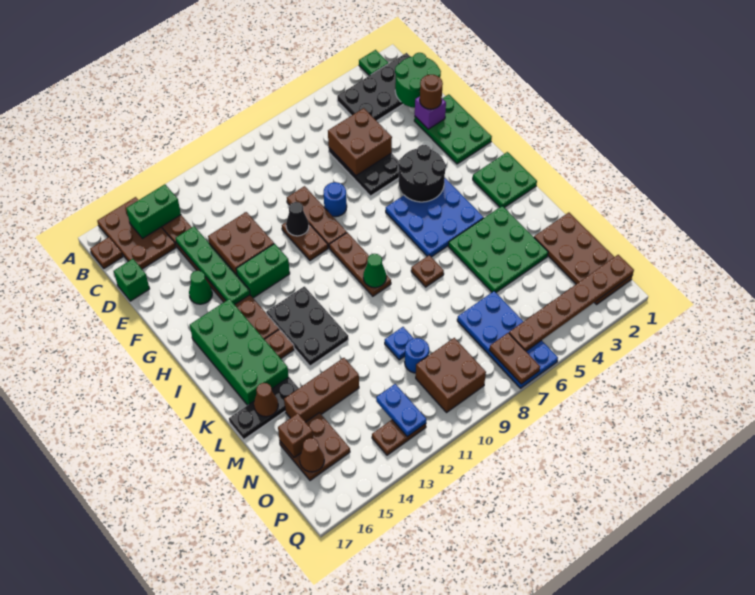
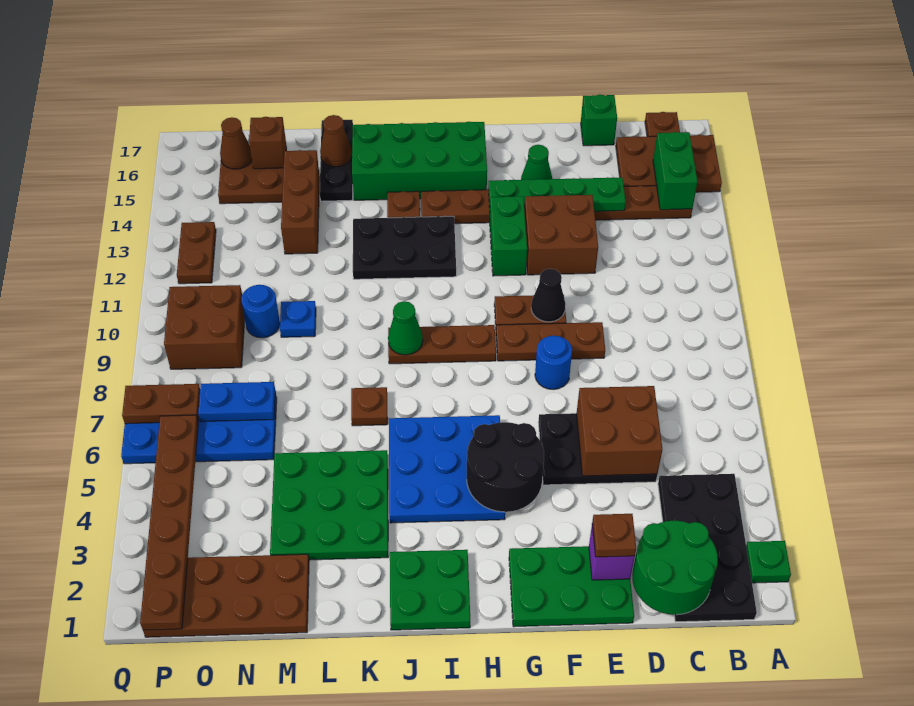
brown 1x1 round brick [420,75,443,109] -> brown 1x1 plate [592,514,636,557]
blue 1x2 plate [376,384,426,437] -> blue 1x2 plate moved to [198,382,275,422]

